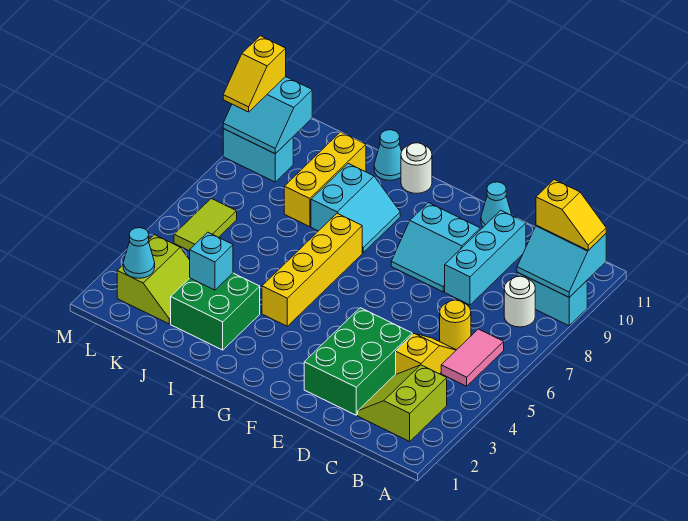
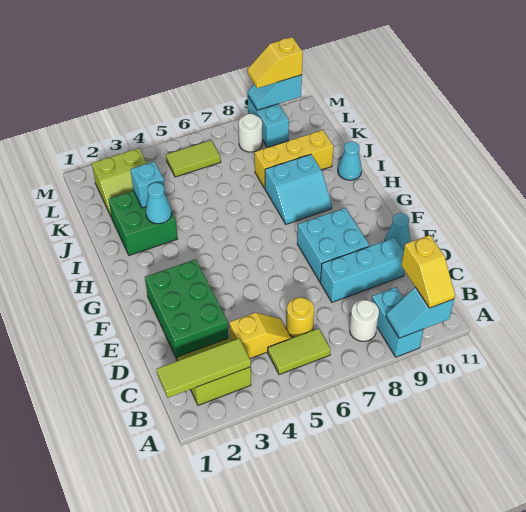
cyan 2x2 slope [517,225,606,297] -> cyan 1x2 slope [386,287,454,338]
none -> lime 1x3 tile [157,339,251,398]
pink 1x2 tile [441,329,504,386] -> lime 1x2 tile [268,329,331,375]
green 2x3 brick [304,308,412,415] -> green 2x3 brick turned to [145,259,228,359]
cyan 2x2 slope [391,203,480,292] -> cyan 2x2 brick [297,208,370,282]
yellow 1x4 brick [262,213,362,326] -> none
white 1x1 round brick [401,143,432,194] -> white 1x1 round brick moved to [239,114,262,152]
cyan 1x1 cone [123,228,155,278] -> cyan 1x1 cone moved to [146,183,172,224]
cyan 2x2 slope [223,77,312,154] -> cyan 1x2 slope [248,75,302,110]

